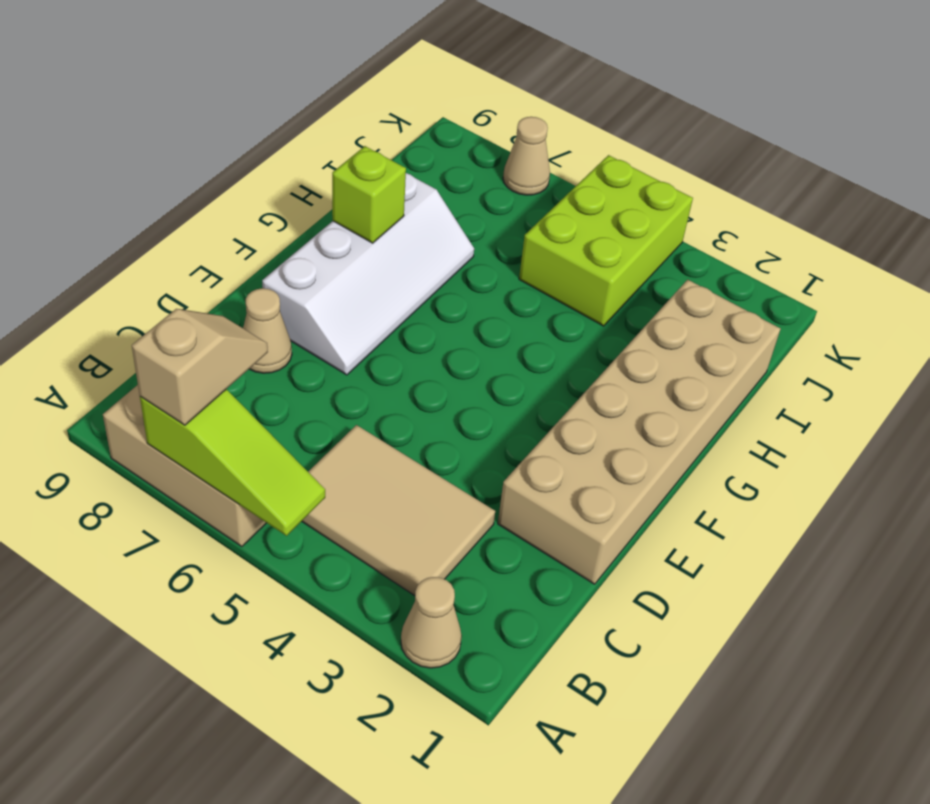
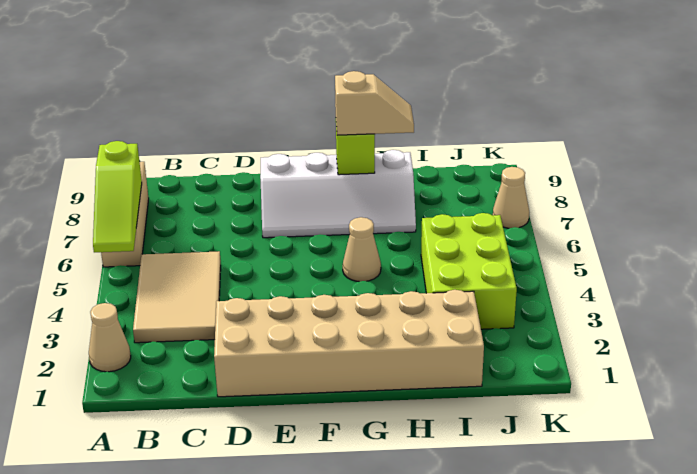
tan 1x2 slope [132,309,268,425] -> tan 1x2 slope moved to [335,71,414,135]
tan 1x1 cone [243,288,292,373] -> tan 1x1 cone moved to [343,217,381,282]
lime 2x3 brick [519,155,693,326] -> lime 2x3 brick turned to [421,213,517,329]

